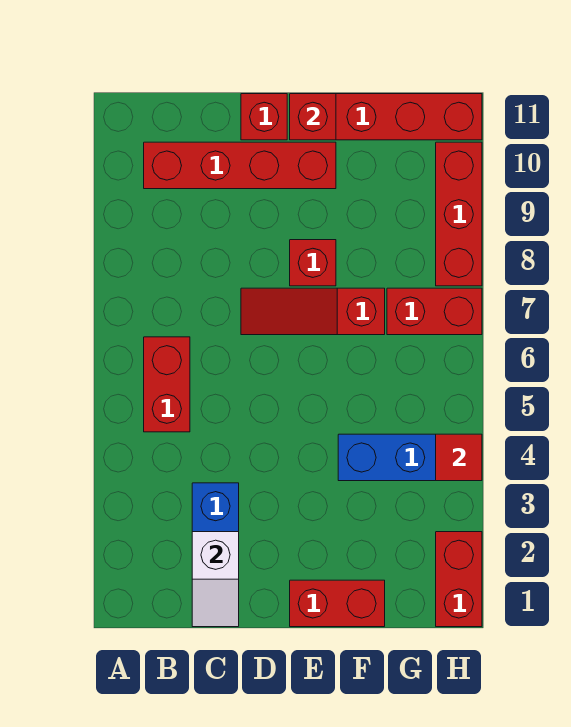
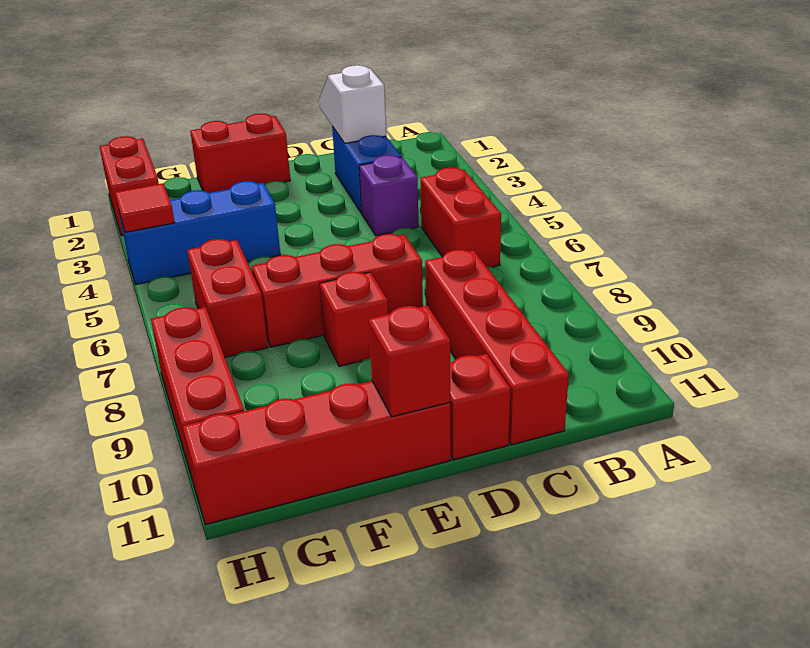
red 1x4 brick [144,142,336,189] -> red 1x4 brick turned to [425,250,569,445]
none -> purple 1x1 brick [359,155,419,236]
red 1x3 slope [241,288,385,335] -> red 1x3 brick [252,234,423,347]
red 1x2 brick [387,288,482,335] -> red 1x2 brick turned to [187,239,268,357]

